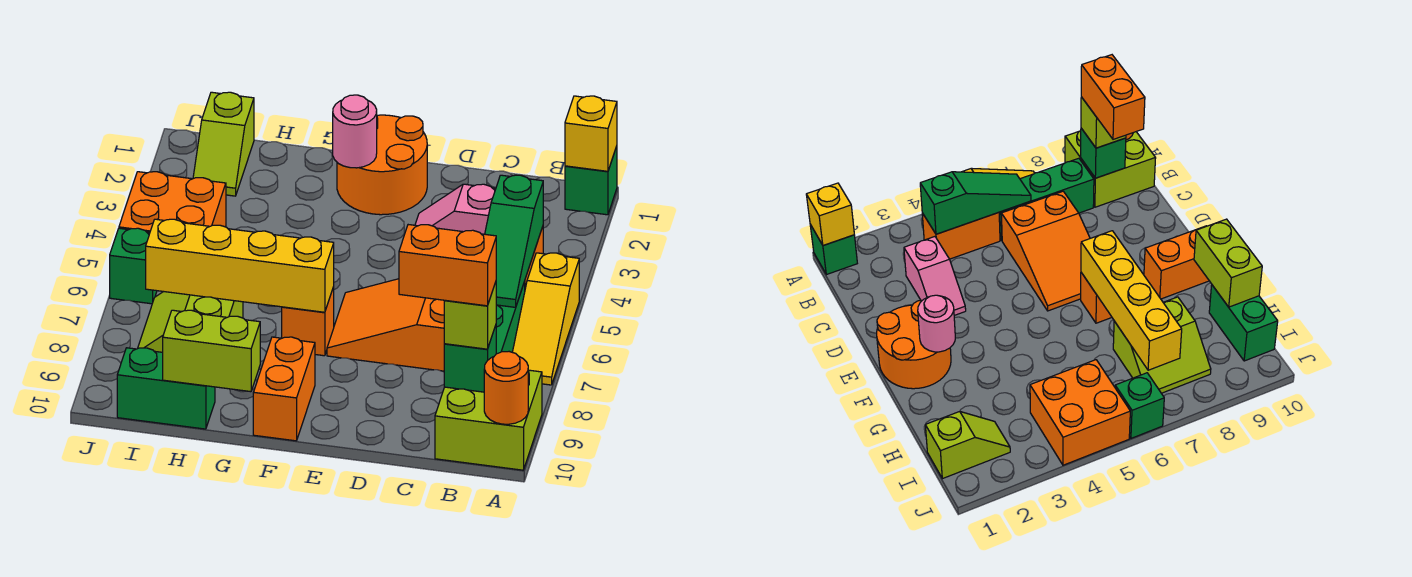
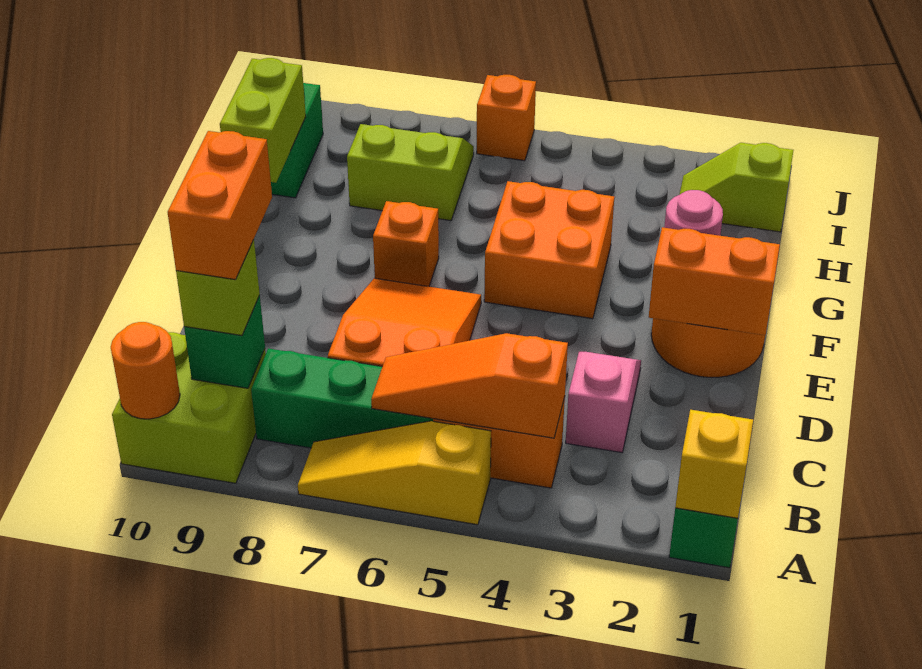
green 1x3 slope [485,175,543,307] -> orange 1x3 slope [371,333,568,438]
yellow 1x4 brick [146,219,334,312] -> none
orange 1x2 brick [253,337,315,441] -> orange 1x2 brick moved to [649,227,780,335]
orange 2x2 brick [119,172,226,232] -> orange 2x2 brick moved to [484,181,614,319]
green 1x1 brick [110,228,157,304] -> orange 1x1 brick [477,75,536,161]

